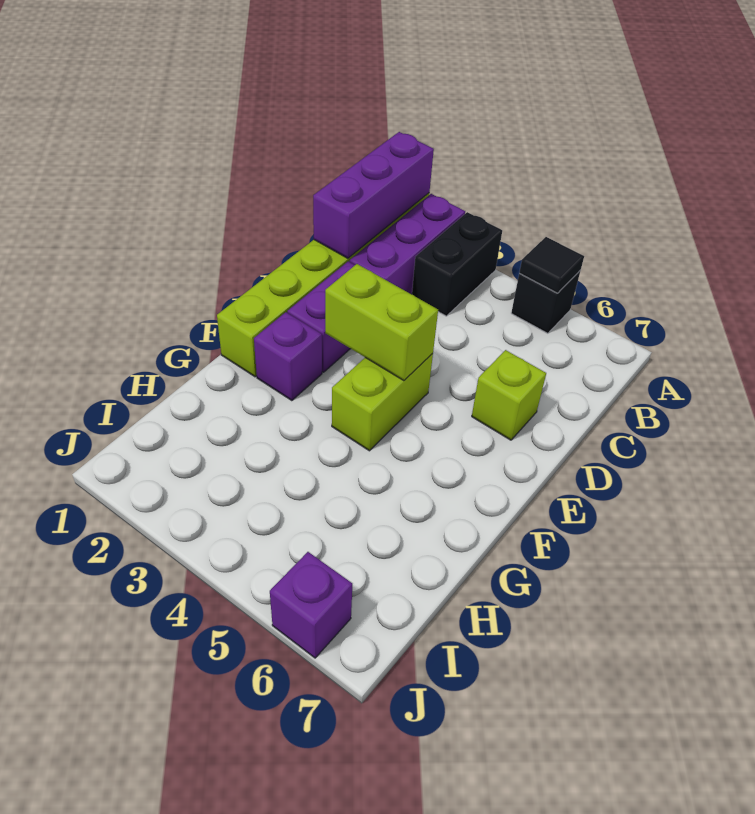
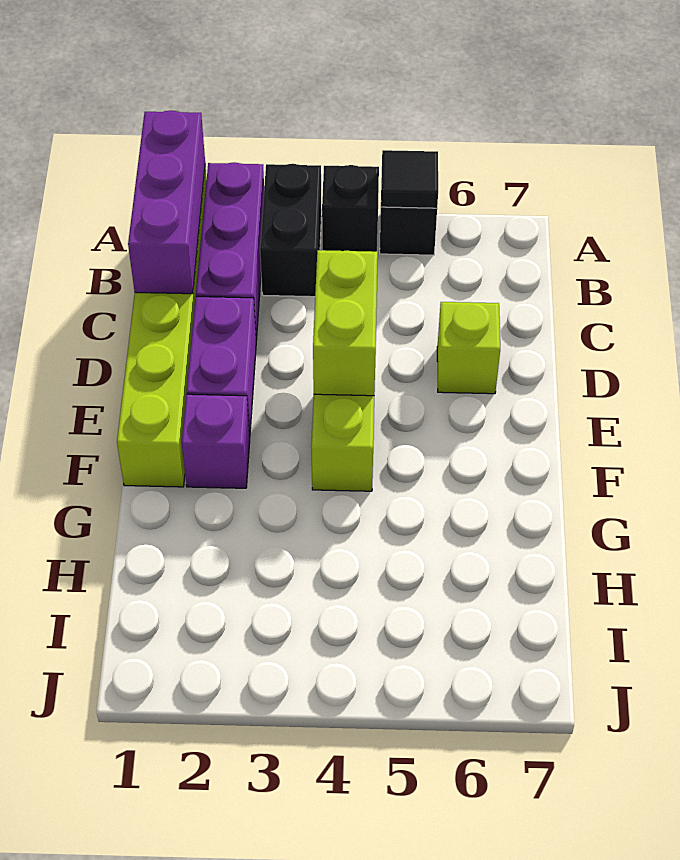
none -> black 1x1 brick [322,165,379,252]
lime 1x2 brick [325,264,438,381] -> lime 1x2 brick turned to [313,250,378,396]
purple 1x1 brick [270,552,352,658] -> none

